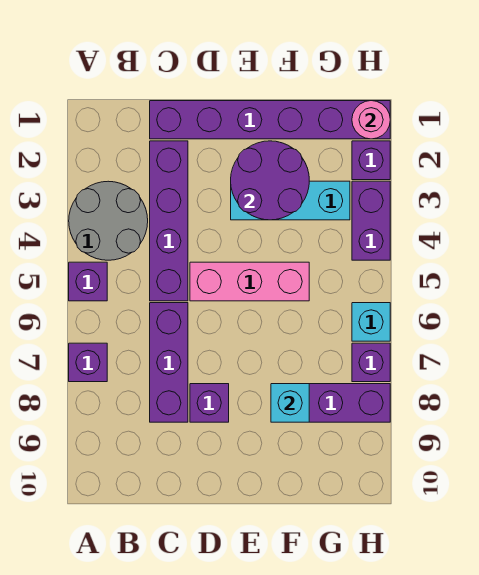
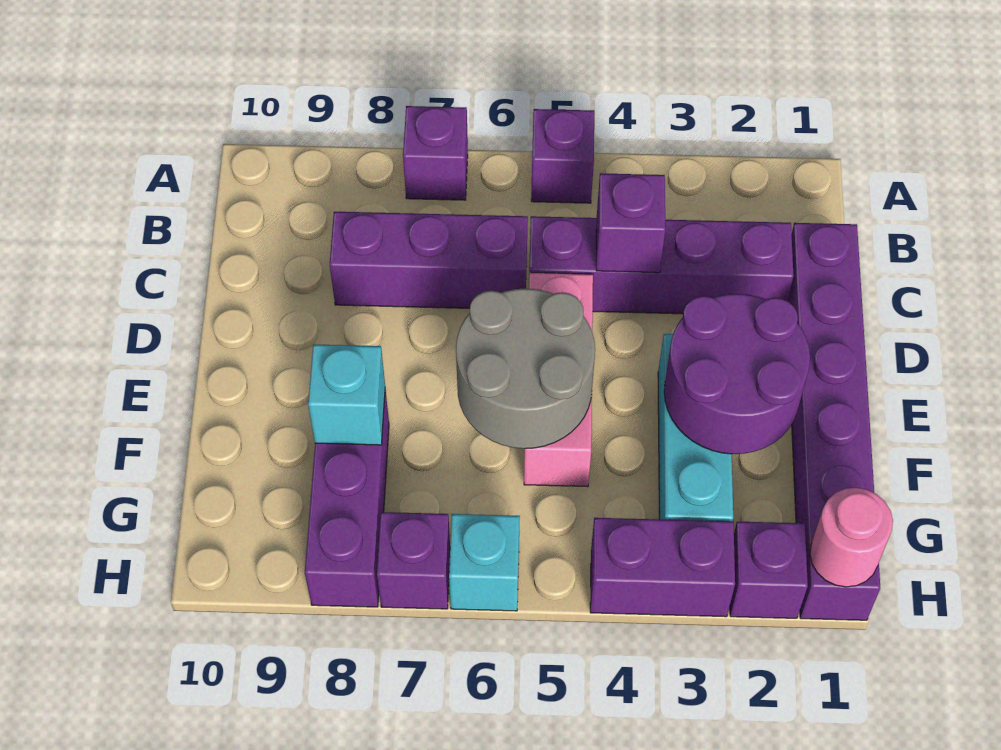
grey 2x2 round brick [69,181,148,260] -> grey 2x2 round brick moved to [456,289,595,449]
purple 1x1 brick [190,384,229,422] -> purple 1x1 brick moved to [596,173,665,273]

